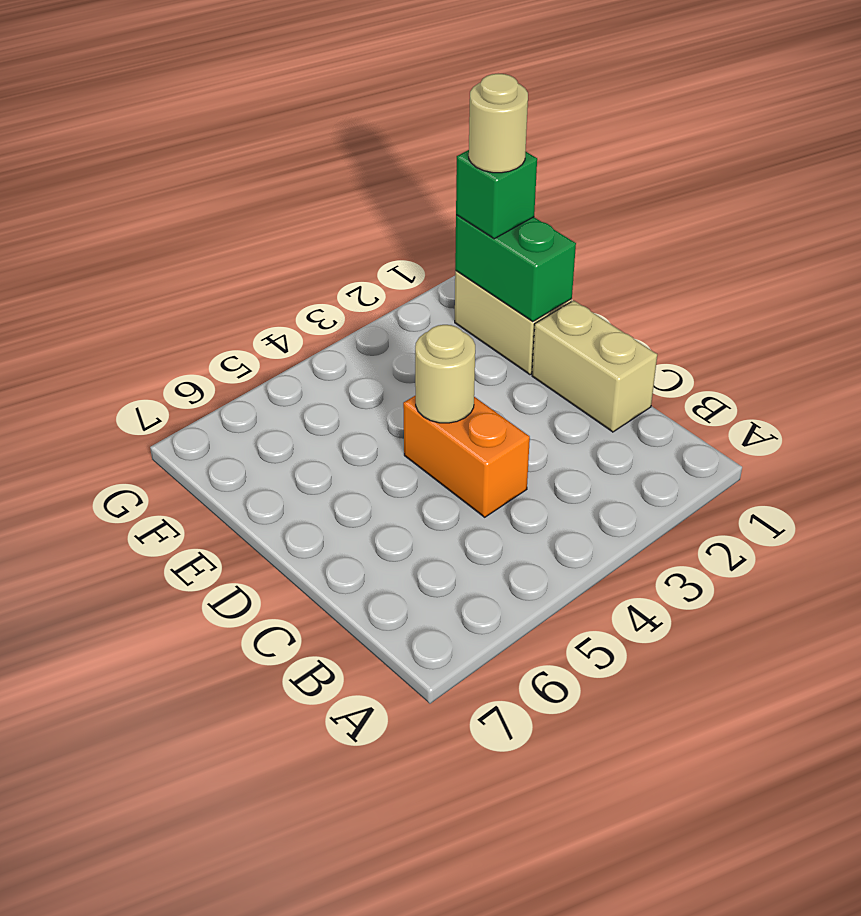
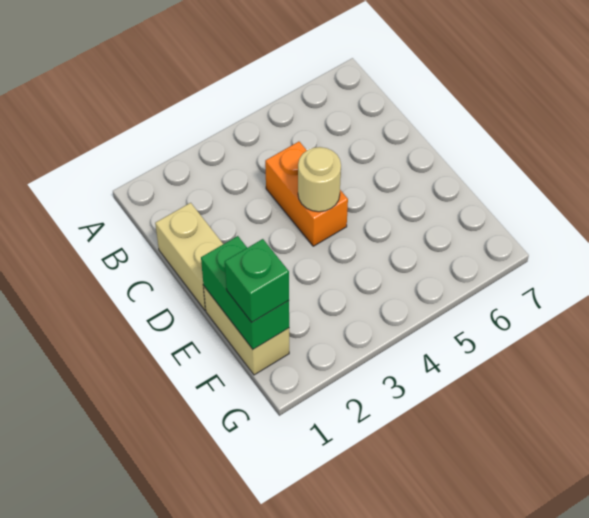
tan 1x1 round brick [469,74,528,173] -> none

